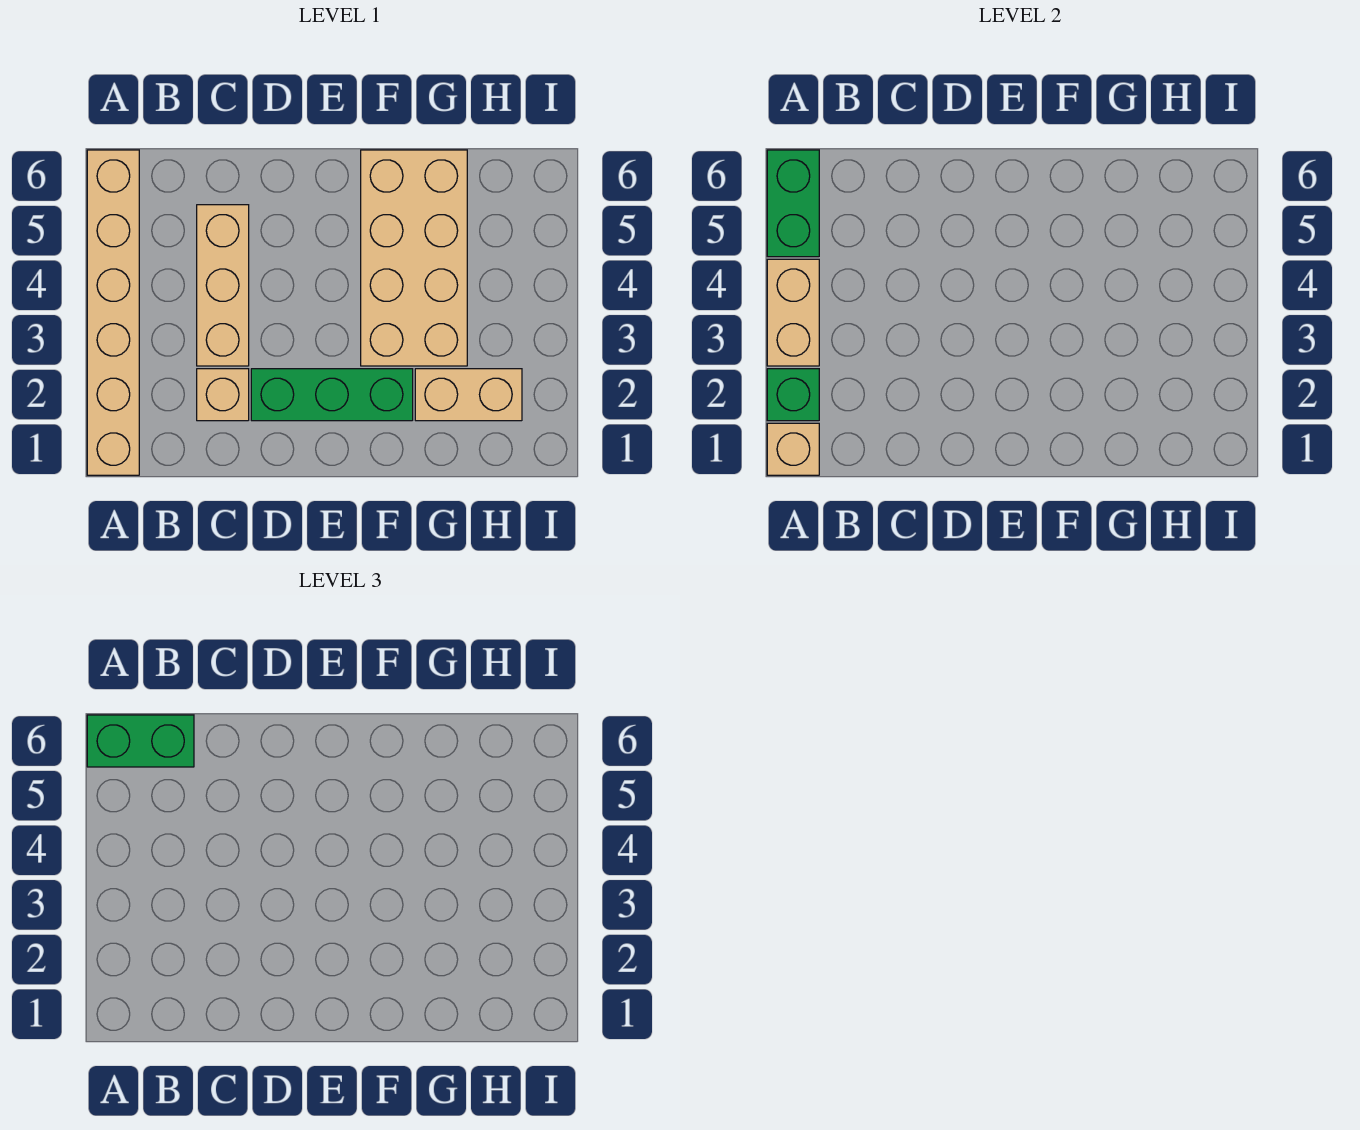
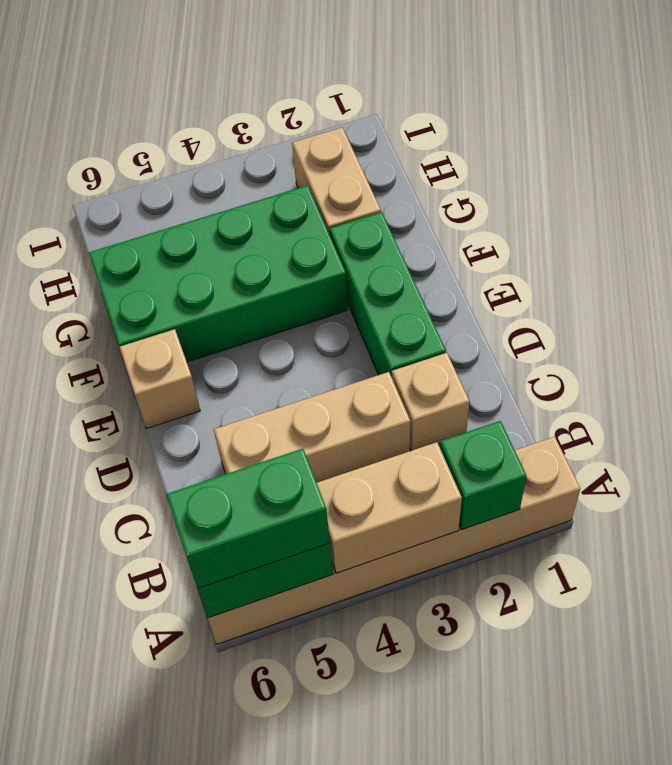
tan 1x1 brick [767,423,819,475] -> tan 1x1 brick moved to [120,329,200,429]
green 1x2 brick [87,715,194,767] -> green 1x2 brick turned to [166,449,330,588]
tan 2x4 brick [361,150,467,366] -> green 2x4 brick [89,185,348,362]

